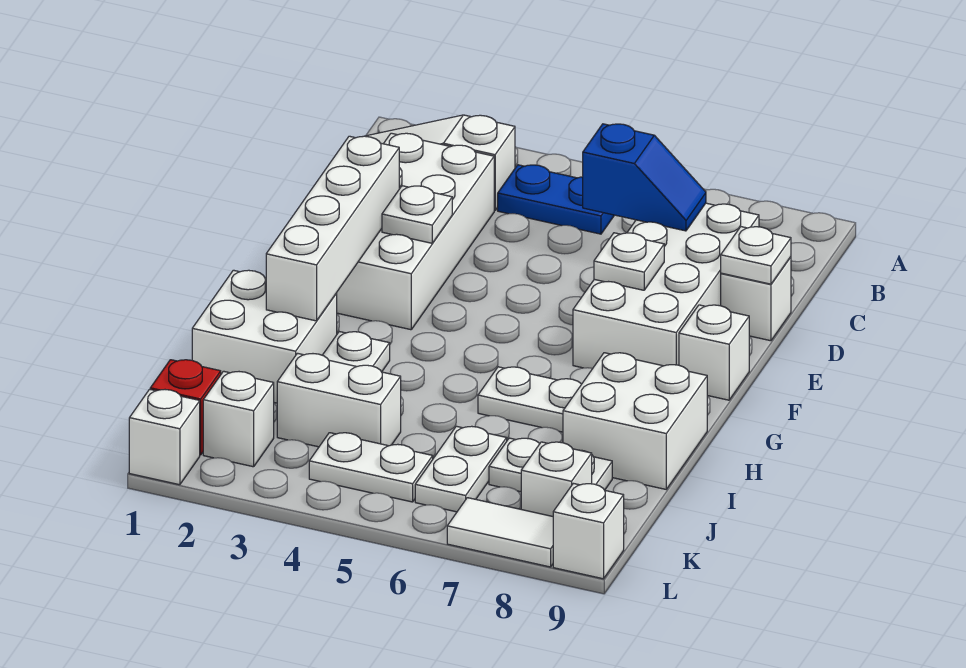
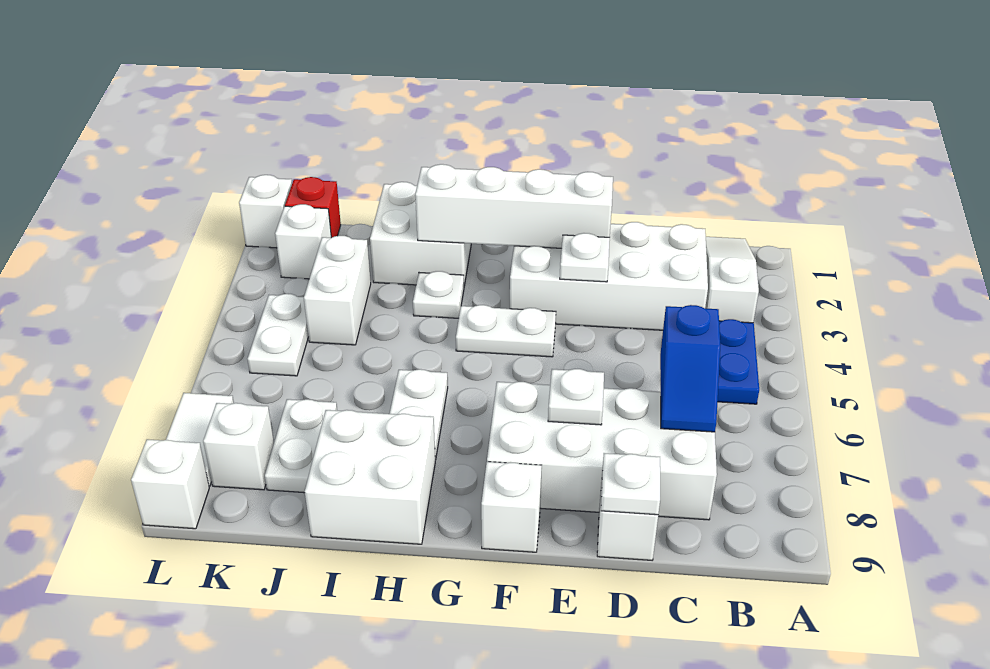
white 1x2 plate [415,426,507,512] -> white 1x2 plate moved to [456,305,556,357]

